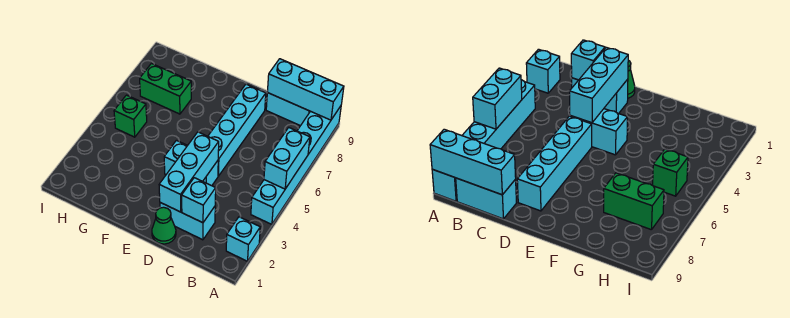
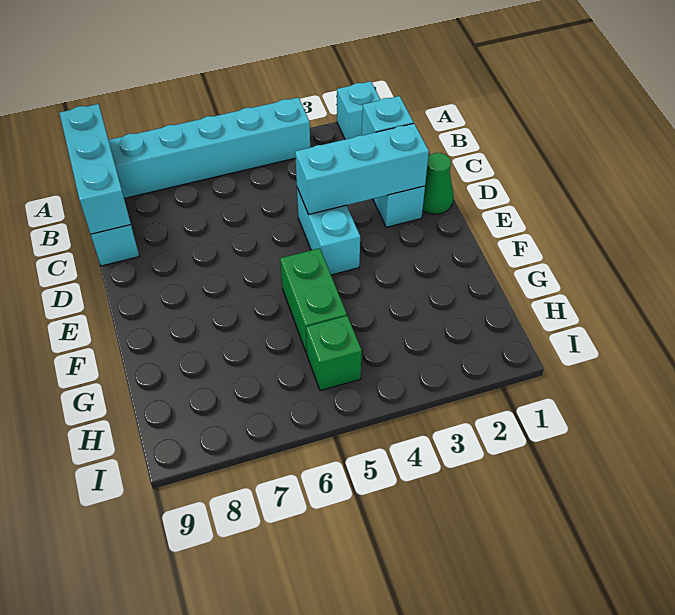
cyan 1x2 brick [264,128,310,189] -> none
cyan 1x4 brick [208,84,266,176] -> none
green 1x2 brick [140,64,191,114] -> green 1x2 brick moved to [280,248,347,354]

